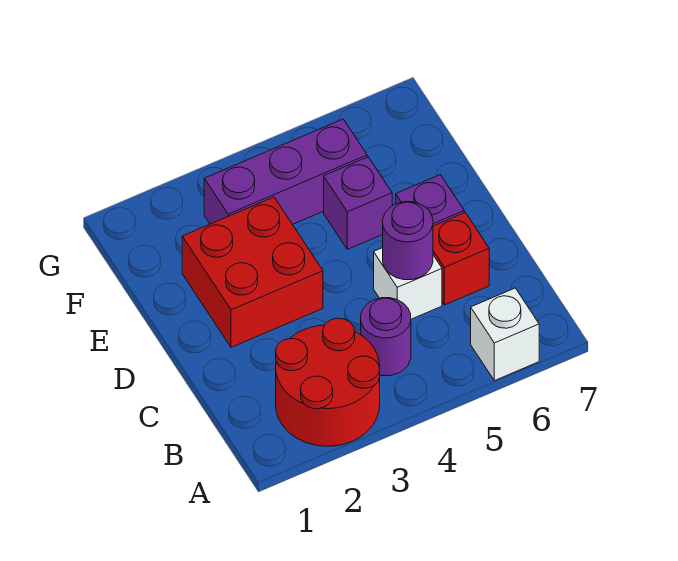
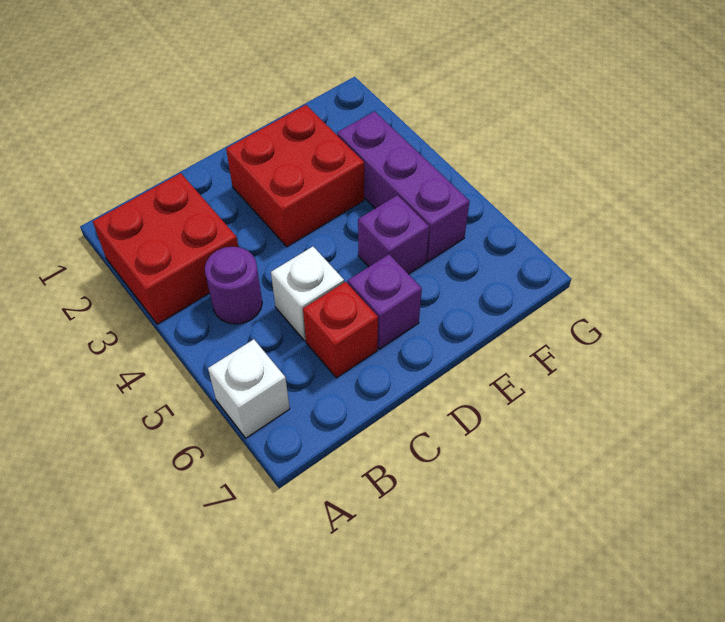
red 2x2 round brick [276,318,380,446] -> red 2x2 brick [93,173,238,324]
purple 1x1 round brick [383,202,433,280] -> none

